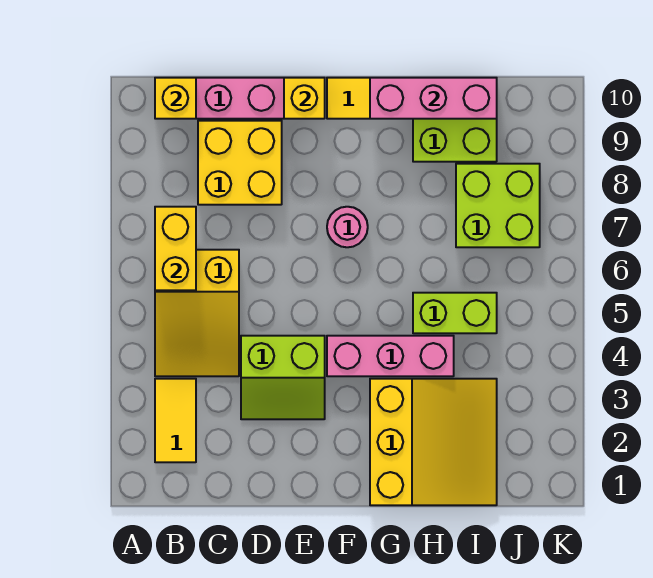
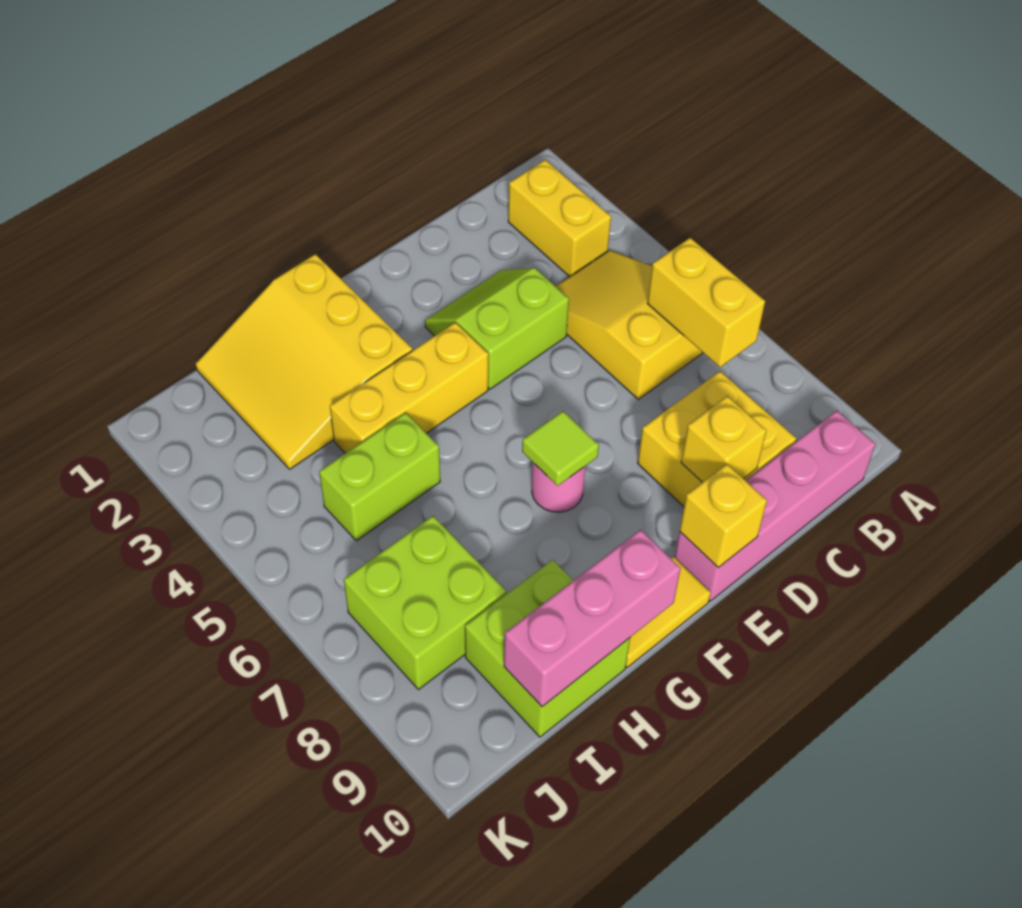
yellow 1x2 tile [155,379,196,462] -> yellow 1x2 brick [508,160,611,277]
yellow 1x1 brick [155,78,196,119] -> yellow 1x1 brick moved to [681,396,766,482]
pink 1x3 brick [327,336,454,376] -> yellow 1x3 brick [330,322,488,453]
none -> lime 1x1 tile [522,411,599,486]

